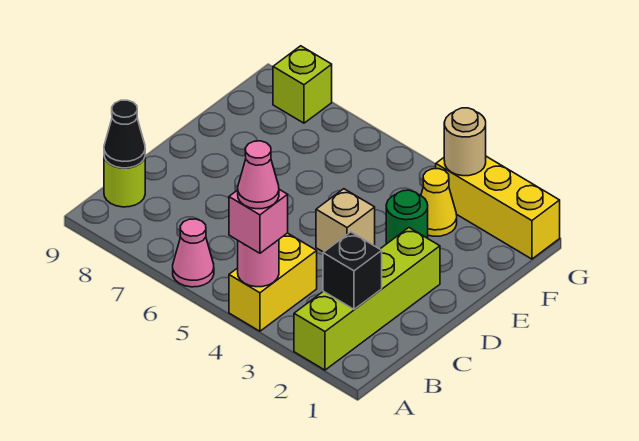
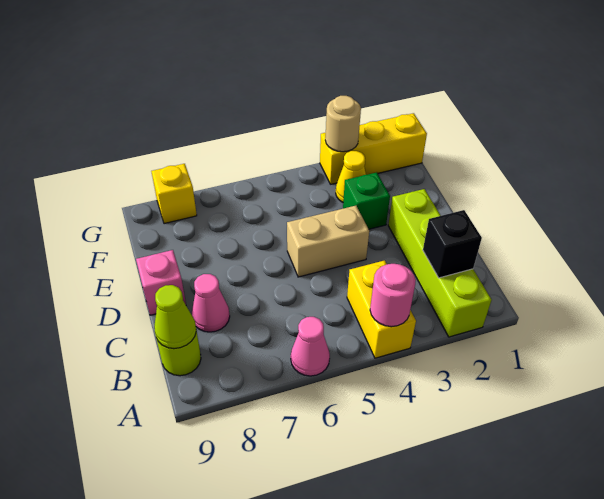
pink 1x1 brick [229,189,288,253] -> pink 1x1 brick moved to [136,250,186,315]
pink 1x1 cone [238,141,279,209] -> pink 1x1 cone moved to [192,274,230,332]
black 1x1 cone [104,100,145,168] -> lime 1x1 cone [154,285,196,349]
tan 1x1 brick [316,189,375,252] -> tan 1x2 brick [287,206,369,277]
green 1x1 round brick [386,190,428,244] -> green 1x1 brick [343,172,390,229]
lime 1x1 brick [273,46,332,123] -> yellow 1x1 brick [151,164,197,224]

